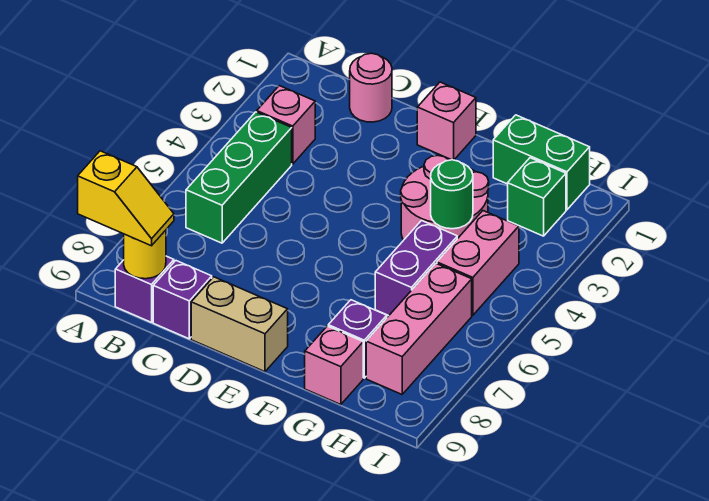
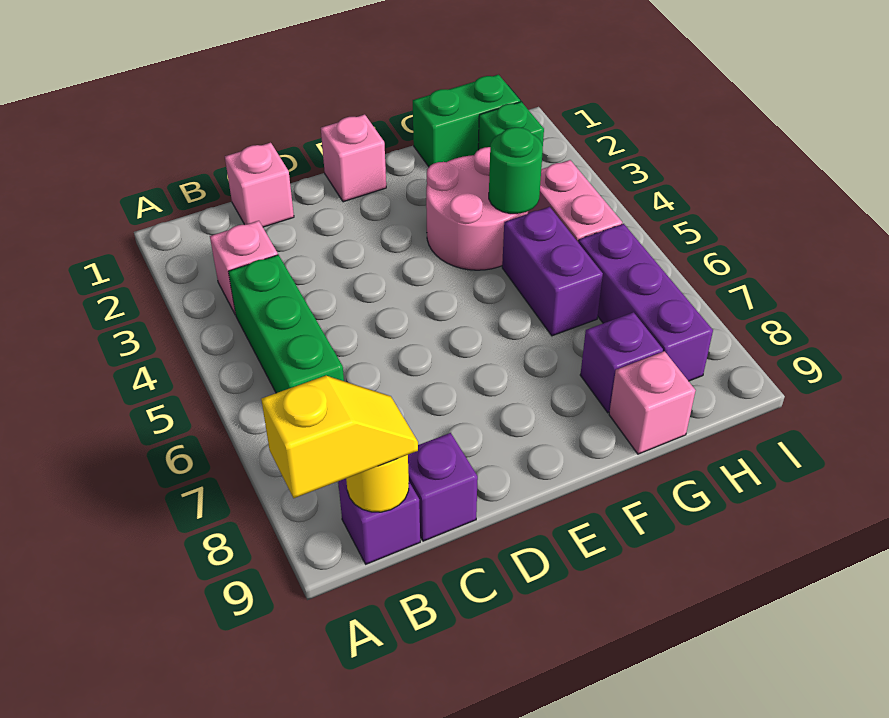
pink 1x1 round brick [350,53,392,122] -> pink 1x1 brick [225,143,294,227]
tan 1x2 brick [191,277,288,372] -> none
pink 1x3 brick [366,264,472,394] -> purple 1x3 brick [578,224,713,381]

